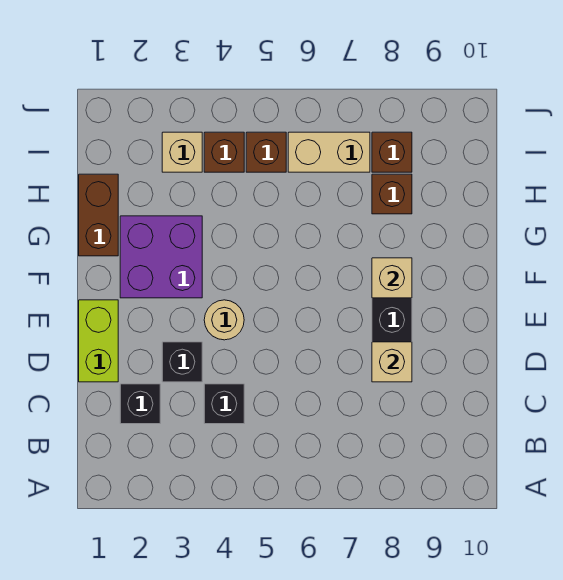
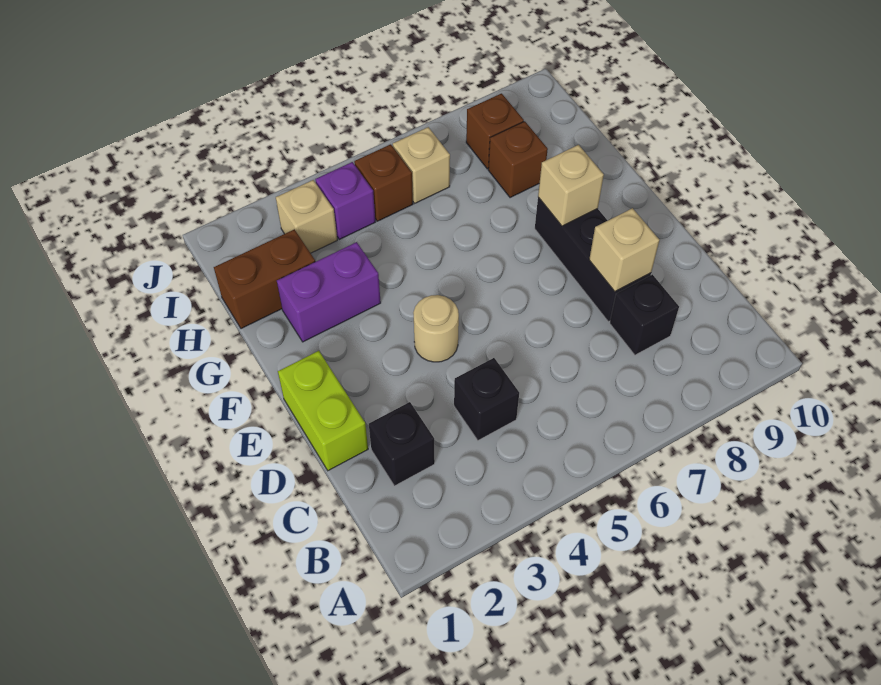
black 1x1 brick [162,342,202,382] -> black 1x1 brick moved to [610,275,679,355]
purple 2x2 brick [120,216,202,298] -> purple 1x2 brick [277,242,381,342]
brown 1x2 brick [79,174,118,256] -> brown 1x2 brick turned to [214,229,315,329]
brown 1x1 brick [204,132,244,172] -> purple 1x1 brick [315,162,375,239]
tan 1x2 brick [288,132,370,172] -> tan 1x1 brick [393,127,450,203]

